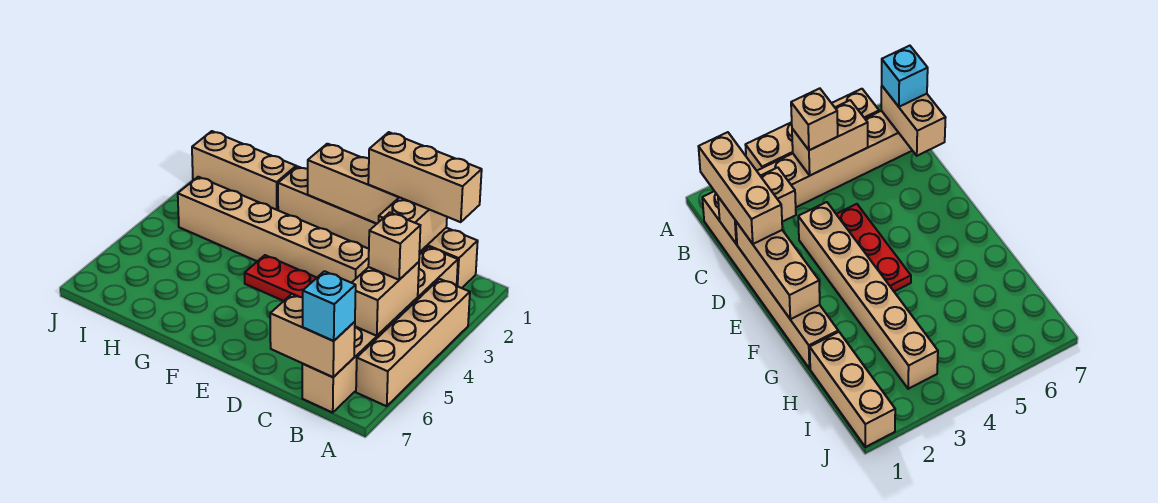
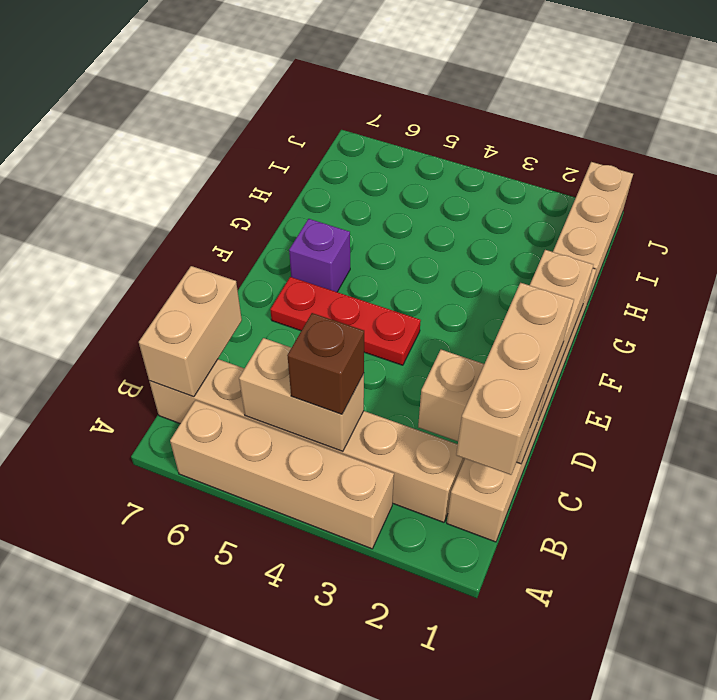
tan 1x1 brick [368,213,420,280] -> brown 1x1 brick [287,313,364,414]
cyan 1x1 brick [303,271,356,341] -> none
tan 1x6 brick [178,177,369,283] -> none
red 1x3 plate [245,255,317,301] -> red 1x3 plate turned to [270,277,421,365]
none -> purple 1x1 brick [289,219,350,292]

